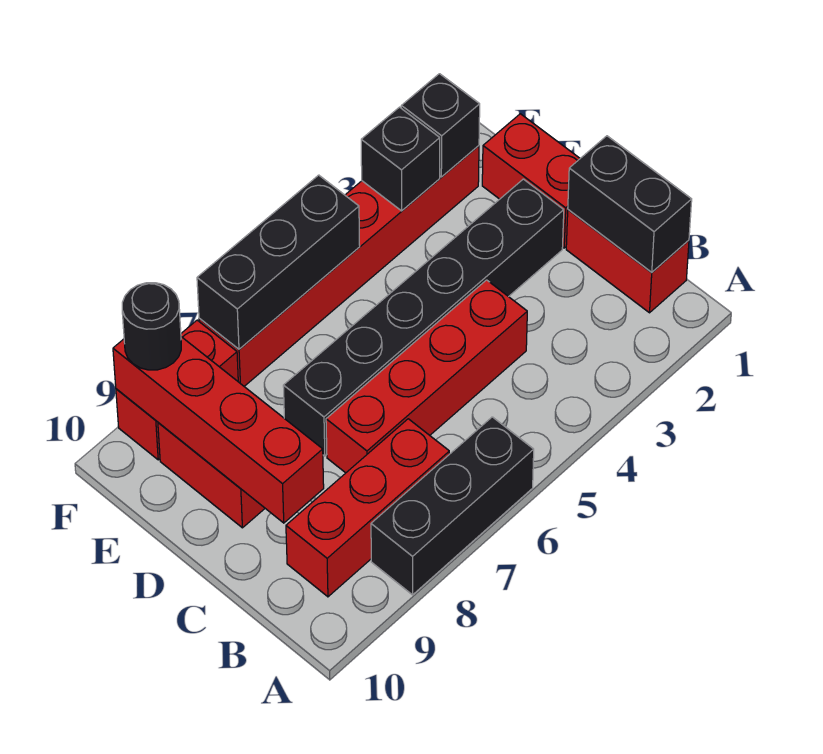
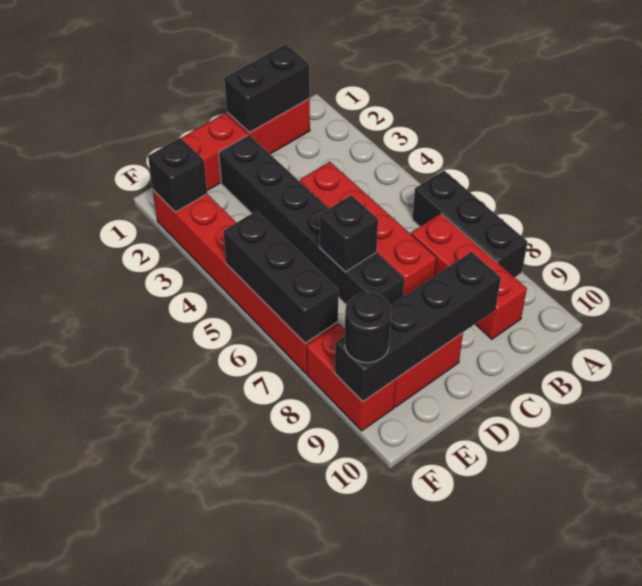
red 1x4 brick [113,337,324,523] -> black 1x4 brick [335,252,501,401]
black 1x1 brick [361,107,440,211] -> black 1x1 brick moved to [320,195,378,272]

